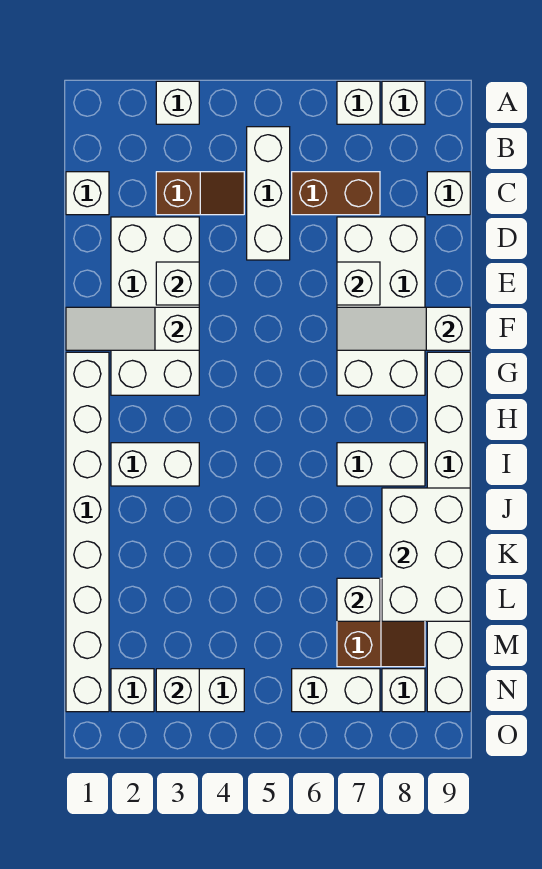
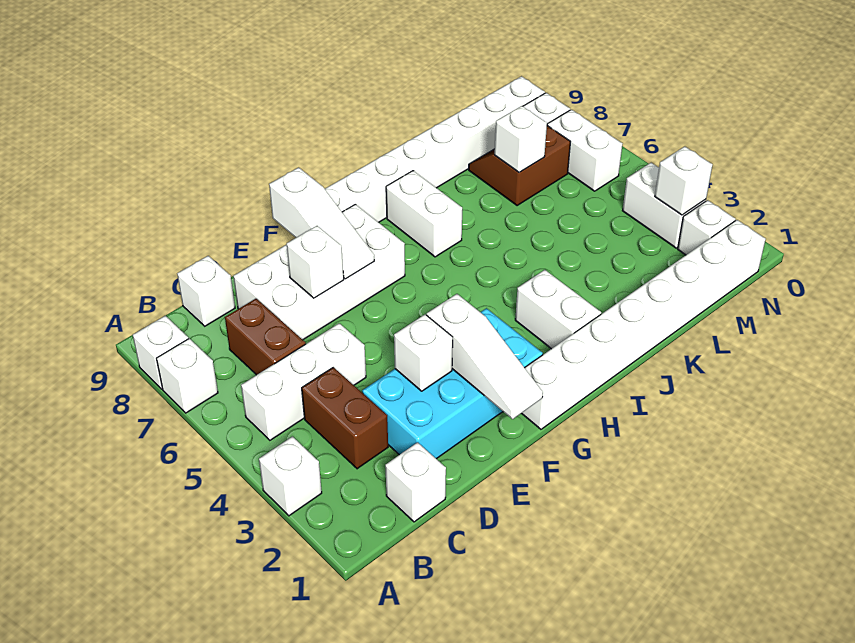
brown 1x2 slope [156,172,244,215] -> brown 1x2 brick [302,367,388,469]
white 2x4 brick [111,217,199,395] -> cyan 2x4 brick [362,308,543,459]
white 2x3 brick [382,488,470,621] -> none

